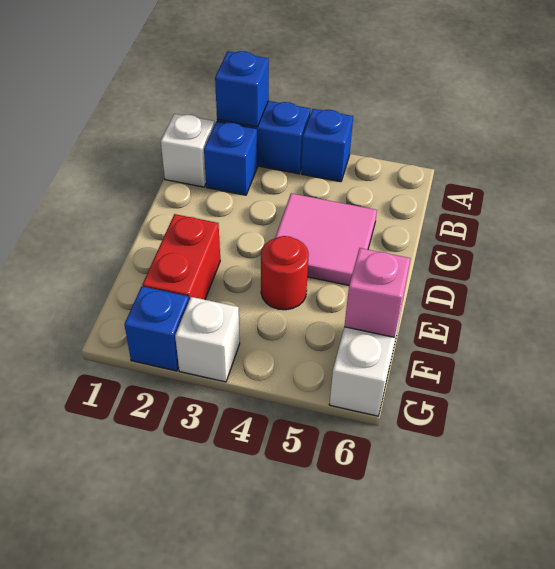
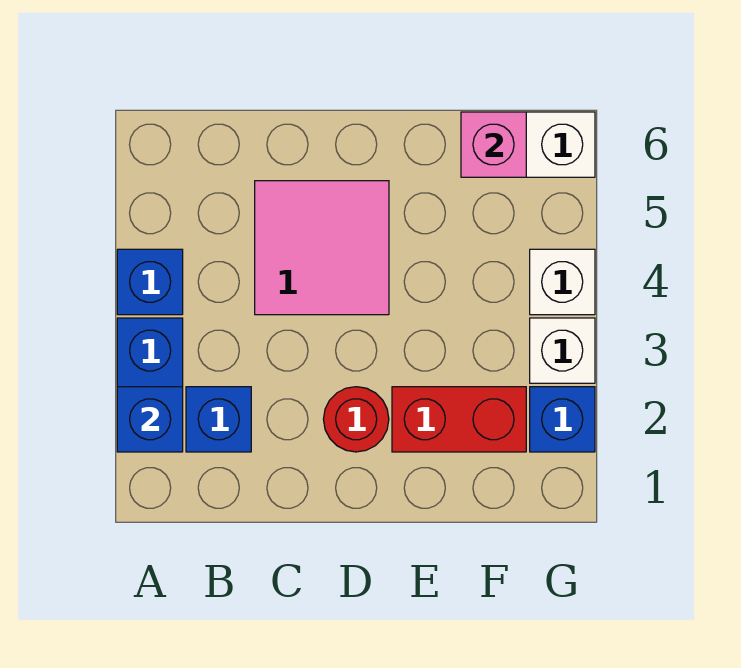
white 1x1 brick [161,114,215,187] -> white 1x1 brick moved to [530,249,595,315]
red 1x1 round brick [261,236,309,310] -> red 1x1 round brick moved to [323,387,389,452]

